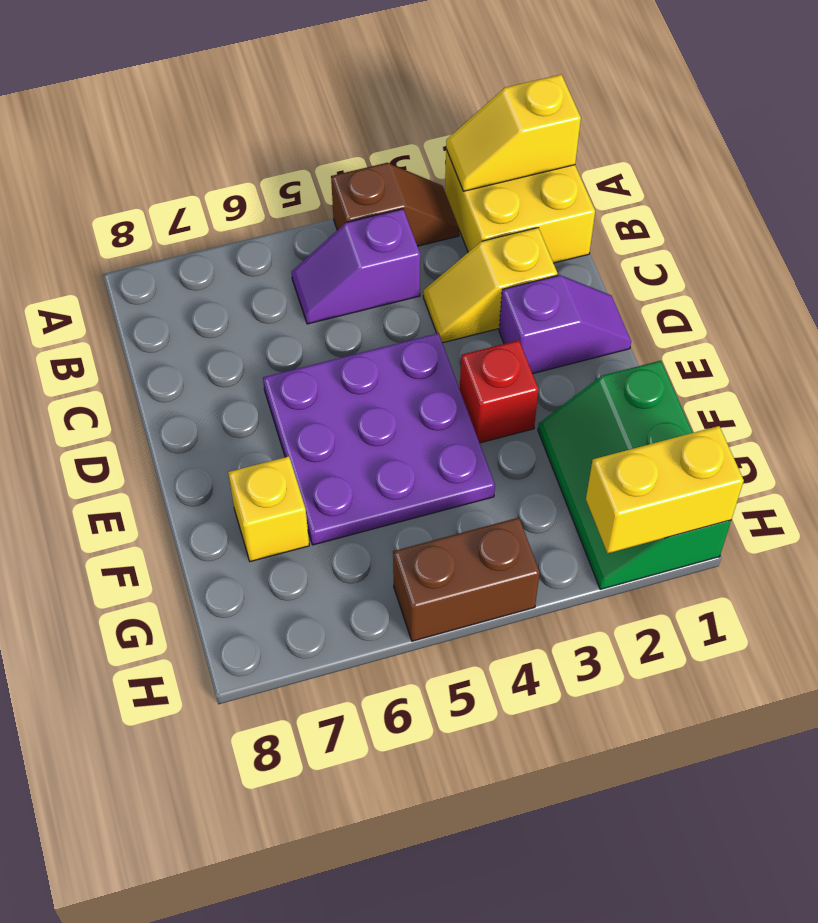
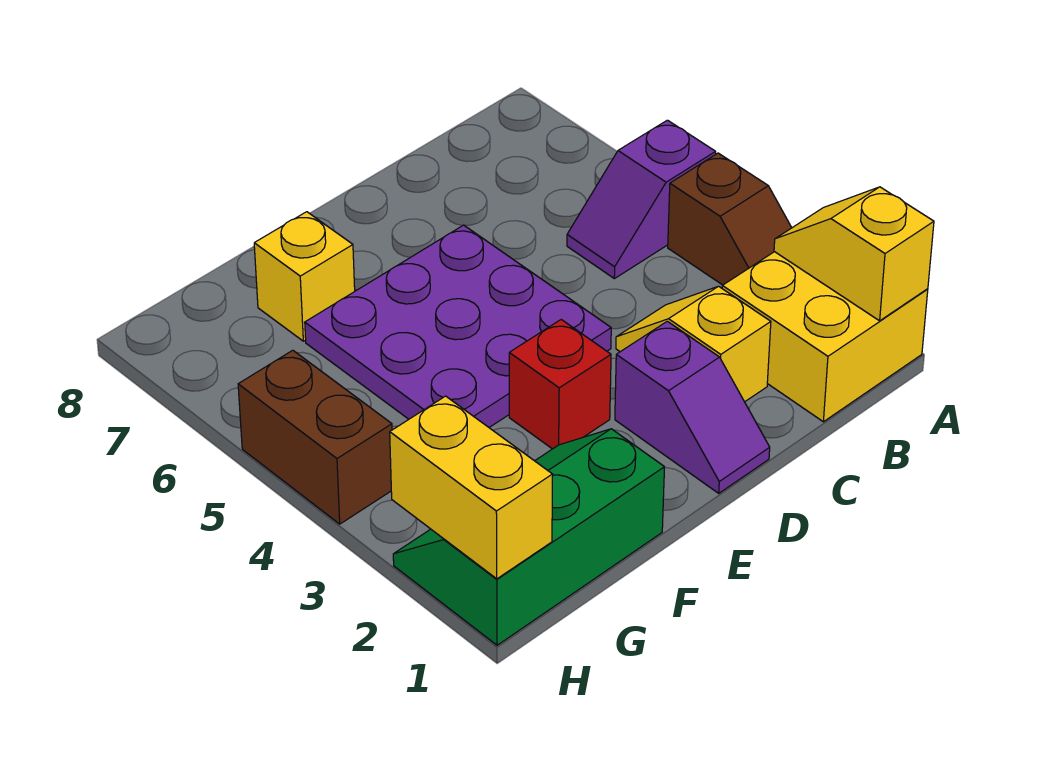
purple 1x2 slope [292,209,420,324] -> purple 1x2 slope turned to [567,120,716,279]

